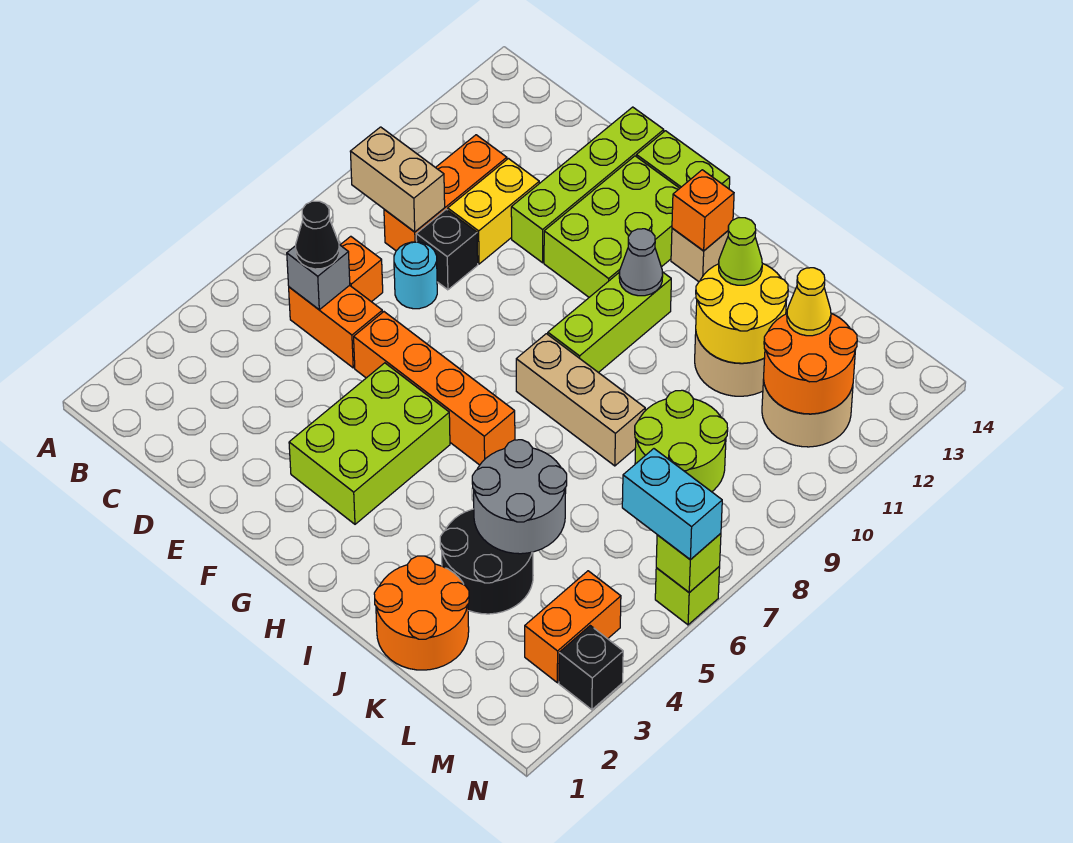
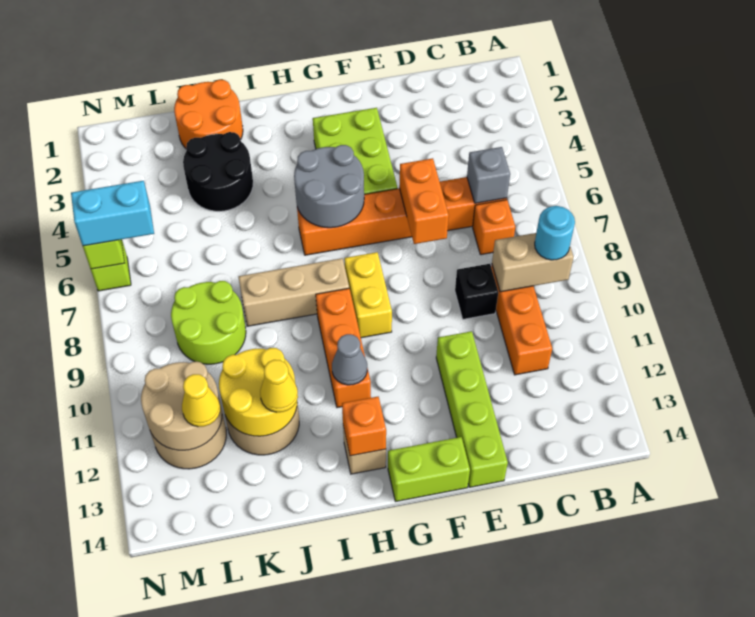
black 1x1 cone [296,201,339,269] -> none
cyan 1x1 round brick [394,242,437,309] -> cyan 1x1 round brick moved to [535,206,575,260]
yellow 1x2 brick [448,159,539,264] -> yellow 1x2 brick moved to [344,252,392,338]
lime 2x3 brick [544,156,680,297] -> none
lime 1x3 brick [548,272,671,373] -> orange 1x3 brick [316,288,371,408]
grey 2x2 round brick [472,440,567,554] -> grey 2x2 round brick moved to [294,145,364,228]
lime 1x1 cone [719,218,762,285] -> yellow 1x1 cone [260,360,298,412]
orange 2x2 round brick [764,314,857,414] -> tan 2x2 round brick [141,362,222,450]
orange 1x2 brick [525,571,621,683] -> orange 1x2 brick moved to [399,158,449,244]
black 1x1 brick [559,626,623,710] -> none

